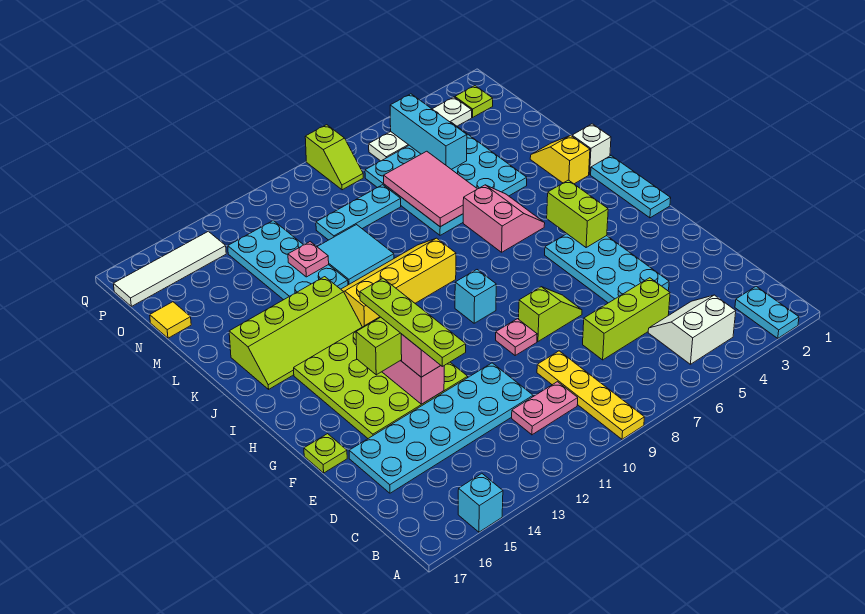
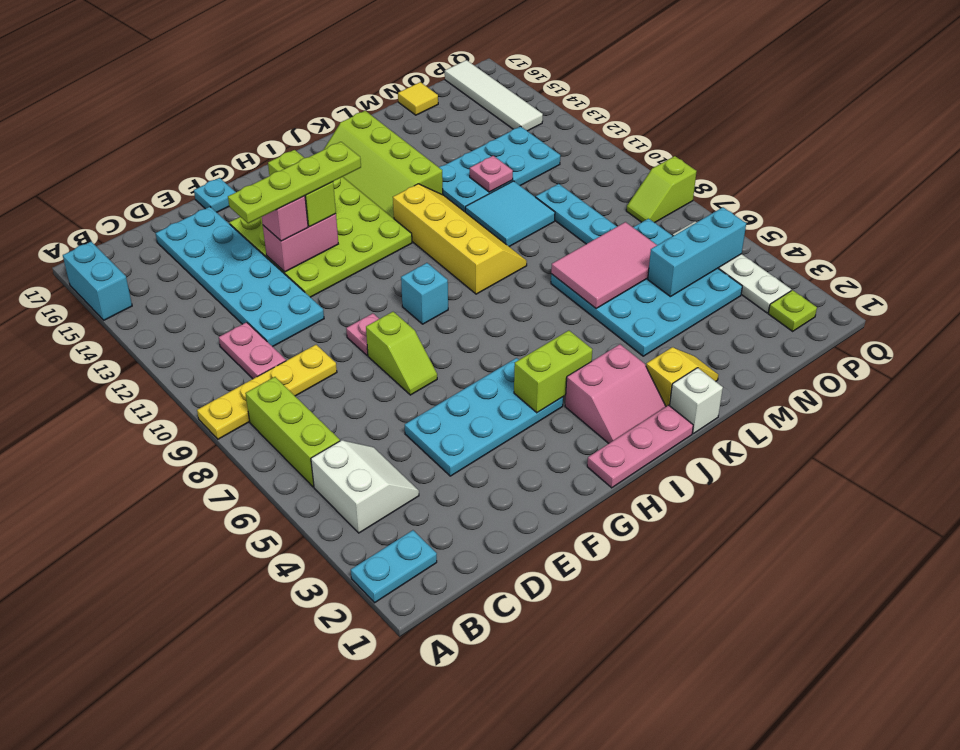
cyan 1x1 brick [458,474,503,532] -> cyan 1x2 brick [63,242,132,320]
lime 1x3 brick [583,278,670,360] -> lime 1x3 brick moved to [245,377,340,487]
lime 1x1 plate [304,434,347,473] -> cyan 1x1 plate [194,178,236,212]
cyan 1x3 plate [591,156,671,218] -> pink 1x3 plate [587,405,693,488]
pink 2x2 slope [463,185,545,252] -> pink 2x2 slope moved to [565,344,666,444]

